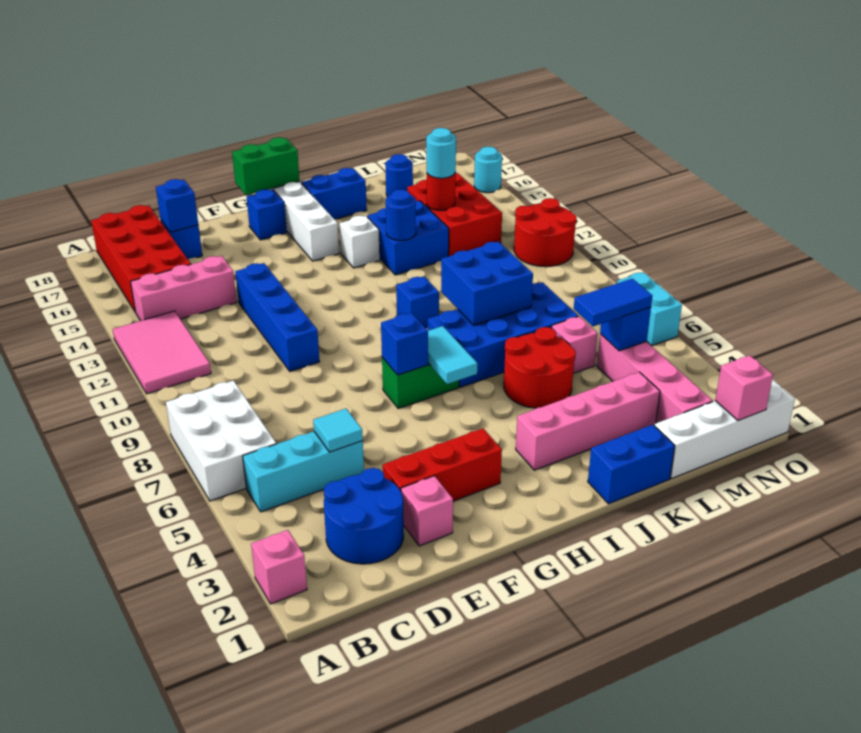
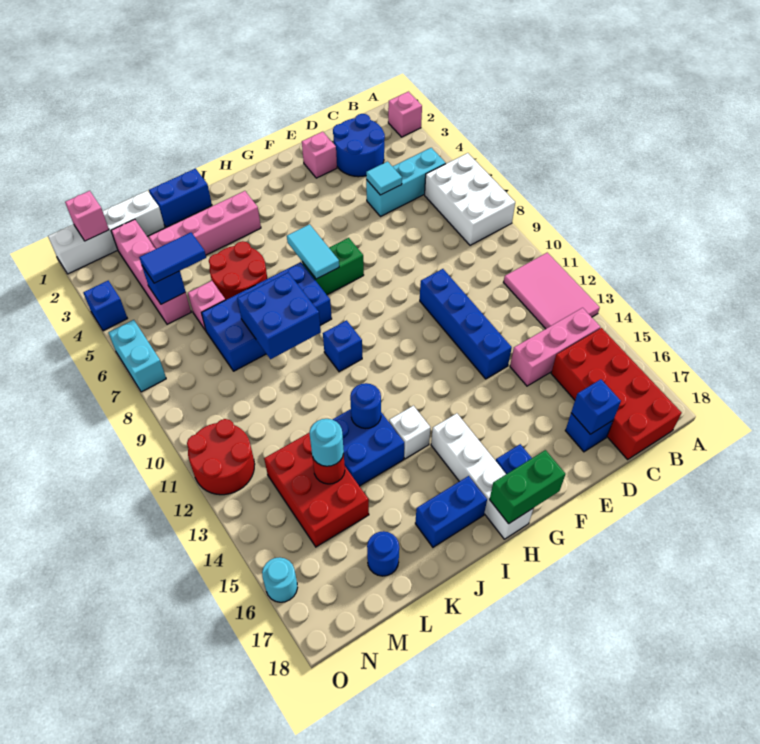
red 1x3 brick [383,428,502,501] -> none
blue 1x1 brick [381,313,428,375] -> blue 1x1 brick moved to [83,281,127,331]

